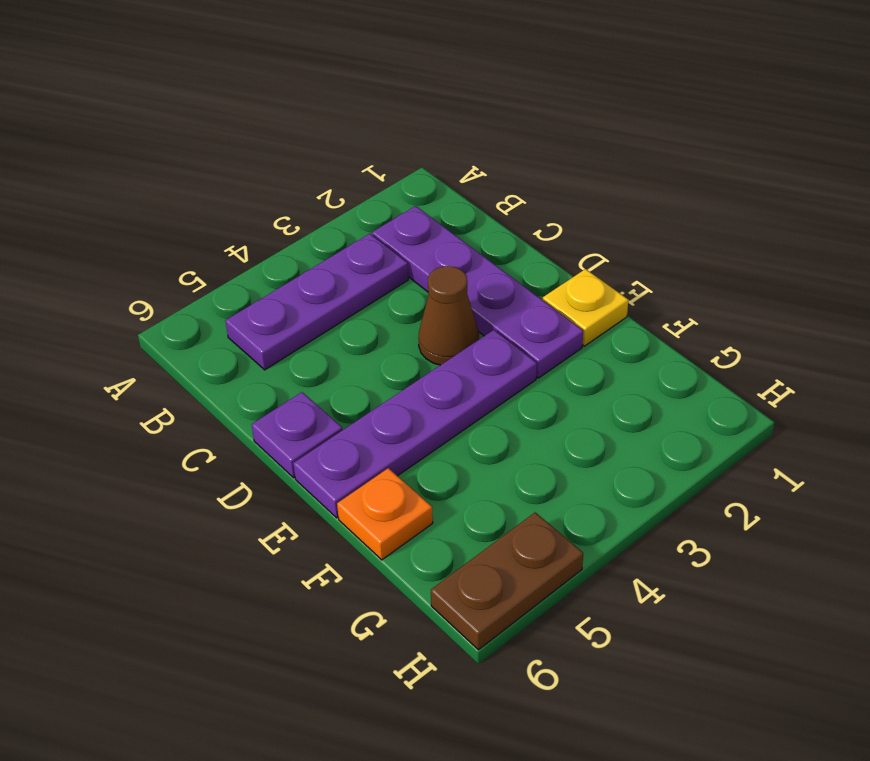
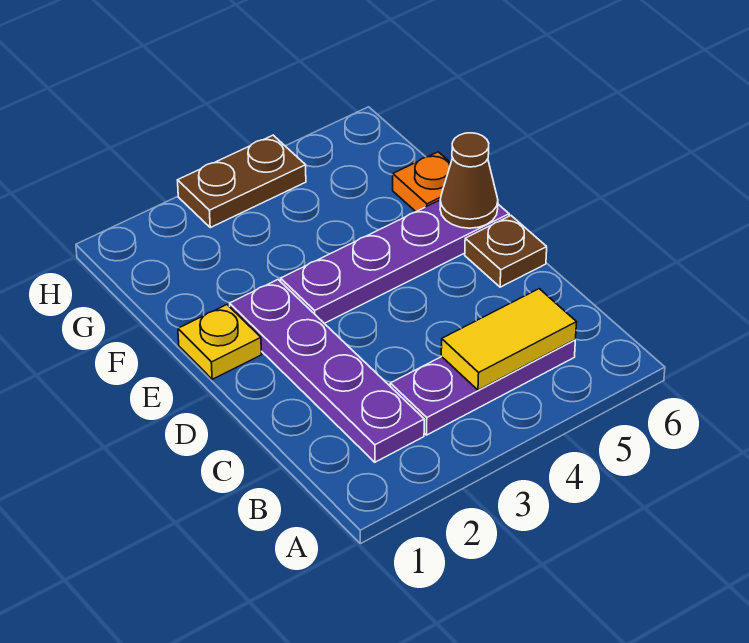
none -> yellow 1x2 tile [441,289,576,390]
brown 1x1 cone [418,266,479,365] -> brown 1x1 cone moved to [440,133,498,228]
purple 1x1 plate [252,392,342,478] -> brown 1x1 plate [465,216,547,287]
brown 1x2 plate [431,512,583,650] -> brown 1x2 plate moved to [178,135,306,228]

